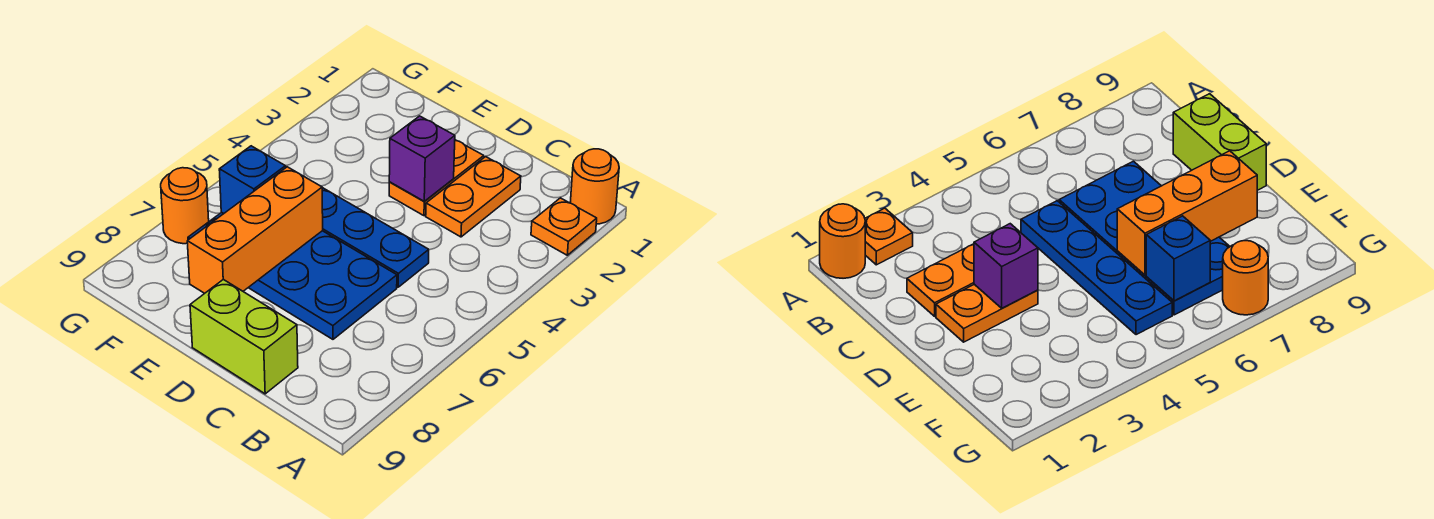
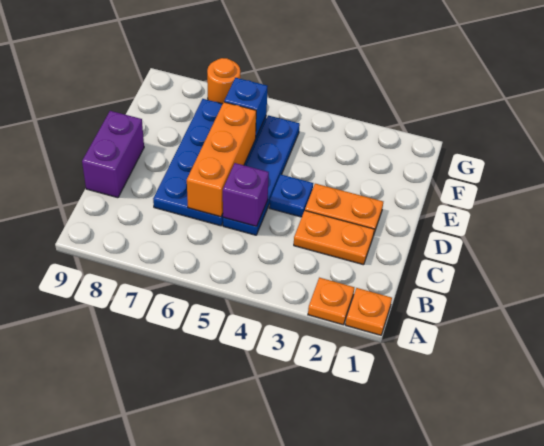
orange 1x1 round brick [570,149,619,224] -> orange 1x1 plate [345,288,392,335]
lime 1x2 brick [190,279,298,394] -> purple 1x2 brick [82,111,144,198]
purple 1x1 brick [389,116,455,201] -> purple 1x1 brick moved to [223,163,269,226]
none -> blue 1x1 plate [269,174,313,217]
orange 1x3 brick [187,167,323,293] -> orange 1x3 brick turned to [187,102,256,217]

